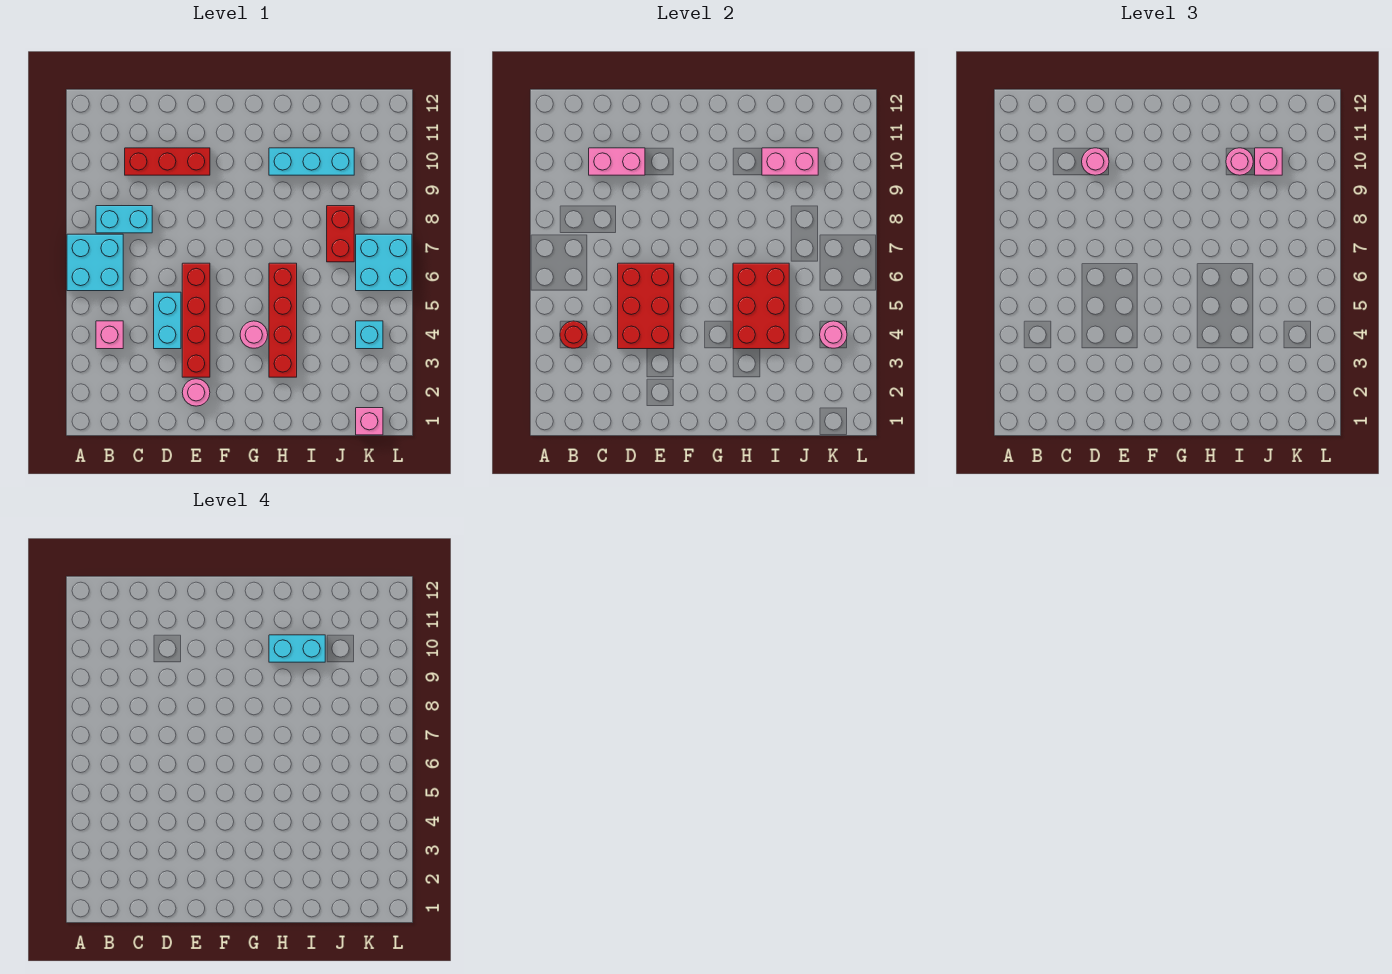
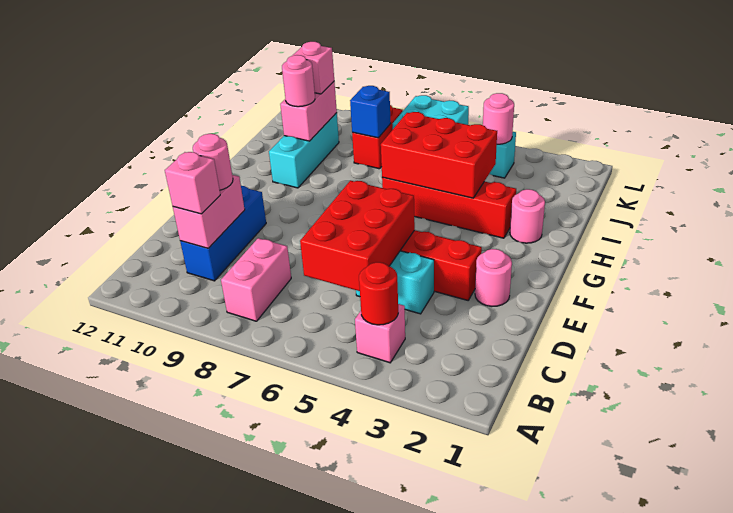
cyan 2x2 brick [67,234,123,291] -> none
cyan 1x2 brick [96,206,152,233] -> pink 1x2 brick [221,238,291,321]
red 1x3 brick [125,148,210,175] -> blue 1x3 brick [180,186,266,281]
red 2x3 brick [618,263,674,349] -> red 2x3 brick turned to [300,181,415,291]
pink 1x1 round brick [240,321,268,348] -> pink 1x1 round brick moved to [510,189,545,243]
cyan 1x2 brick [269,635,325,662] -> none
red 1x2 brick [327,206,354,262] -> red 1x2 brick turned to [352,105,403,169]
none -> blue 1x1 brick [350,86,391,138]
pink 1x1 brick [356,408,383,435] -> pink 1x1 brick moved to [165,152,220,214]

